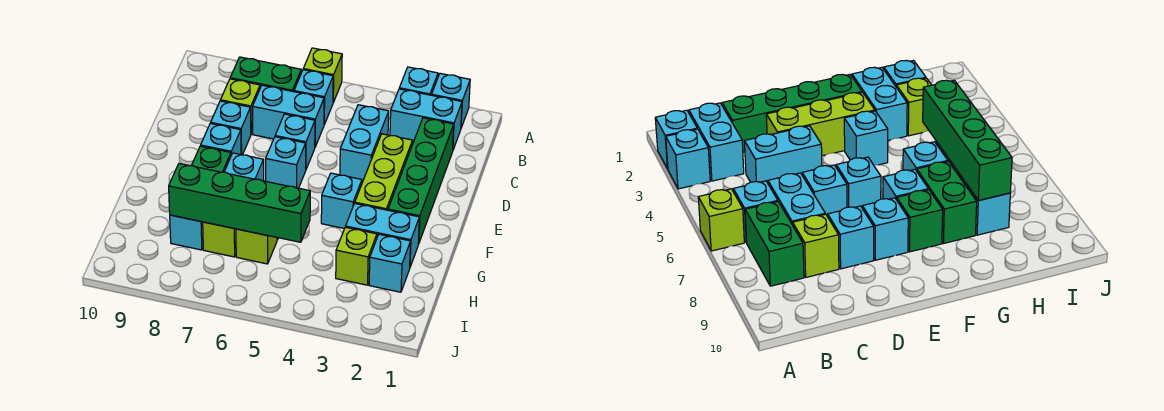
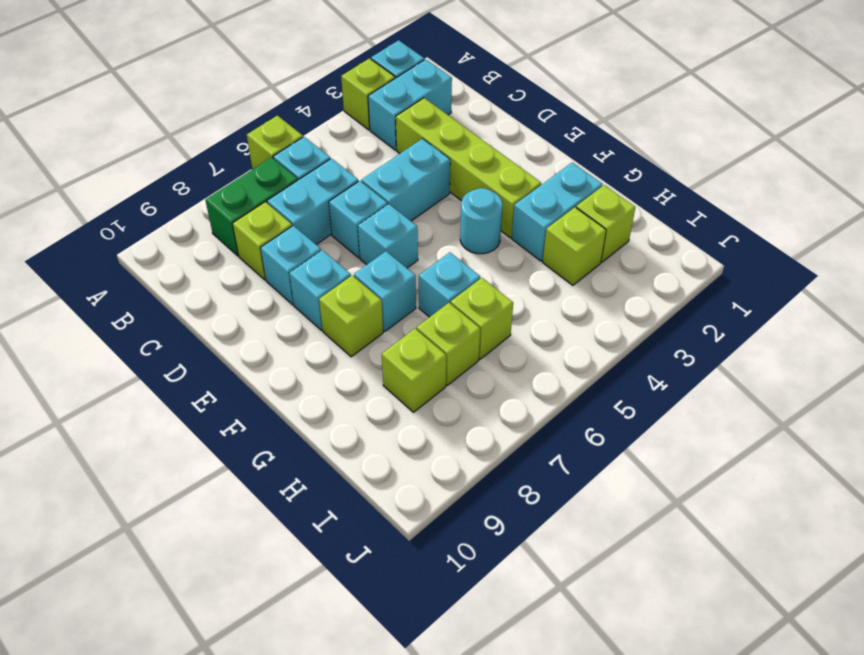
cyan 1x1 brick [399,67,438,95] -> lime 1x1 brick [341,58,395,130]
green 1x4 brick [388,118,454,244] -> none
cyan 1x2 brick [340,105,389,182] -> cyan 1x2 brick turned to [361,139,450,221]
lime 1x3 brick [355,134,413,210] -> lime 1x4 brick [396,98,541,238]
cyan 1x1 brick [321,173,362,228] -> cyan 1x1 round brick [460,188,502,254]
green 1x1 brick [192,146,231,172] -> lime 1x1 brick [319,275,383,357]
green 1x2 brick [917,161,977,243] -> none
cyan 1x1 brick [369,234,411,292] -> lime 1x1 brick [576,185,635,262]
green 1x4 brick [169,164,310,242] -> none
cyan 1x1 brick [170,215,203,250] -> lime 1x1 brick [382,329,446,412]

